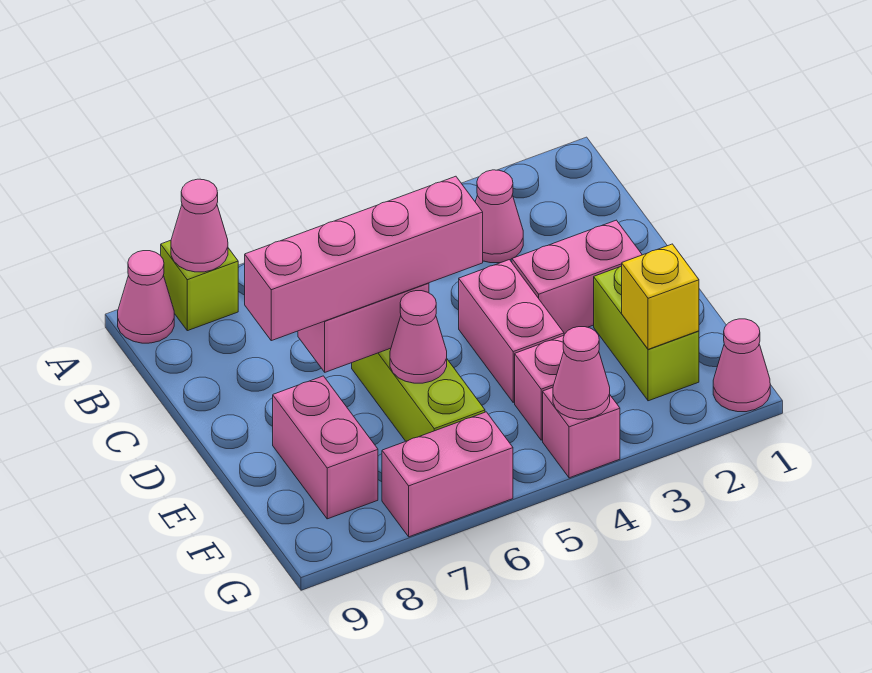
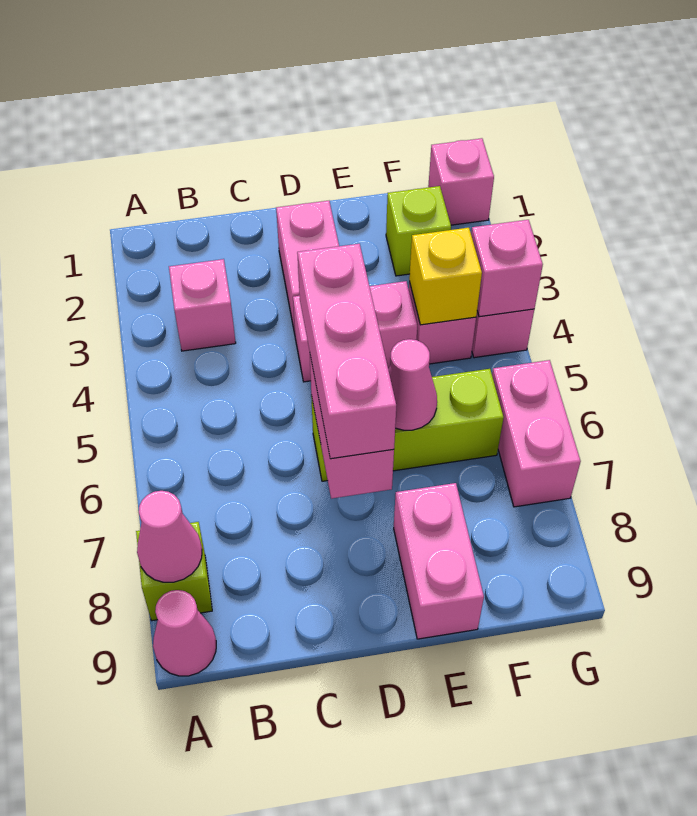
pink 1x1 cone [475,170,523,263] -> pink 1x1 brick [169,259,236,351]
pink 1x4 brick [245,176,483,341] -> pink 1x3 brick [297,244,396,459]
lime 1x2 brick [594,266,699,401] -> lime 1x1 brick [386,186,451,276]
pink 1x2 brick [273,376,378,519] -> pink 1x2 brick turned to [394,483,484,639]
yellow 1x1 brick [622,244,699,349] -> yellow 1x1 brick moved to [409,228,482,325]
pink 1x1 cone [713,319,770,412] -> pink 1x1 brick [428,138,494,225]
pink 1x1 cone [553,327,610,419] -> pink 1x1 brick [471,220,543,317]

